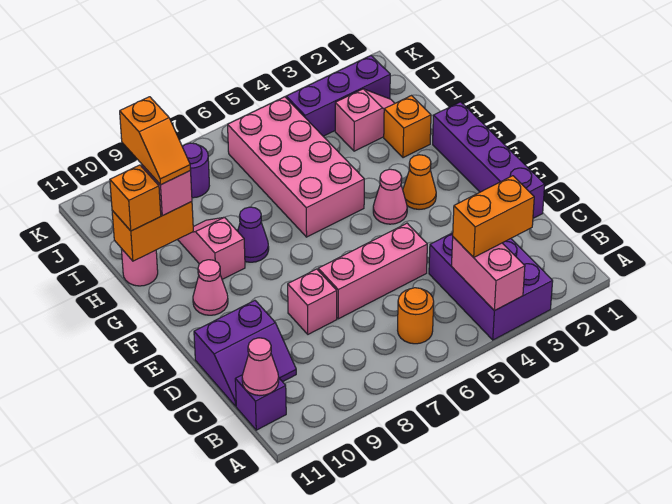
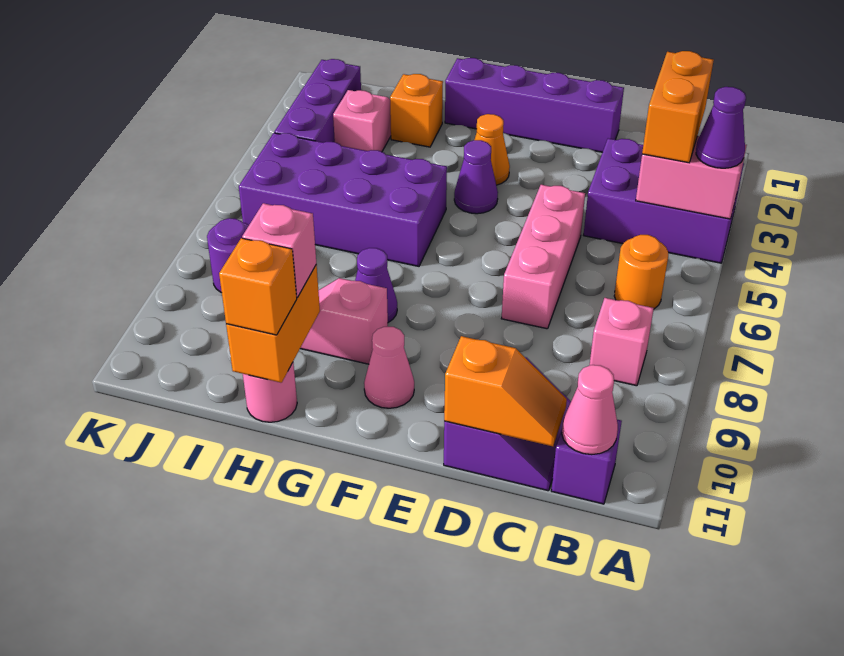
none -> purple 1x1 cone [696,87,746,168]
pink 1x1 brick [288,269,337,334] -> pink 1x1 brick moved to [590,298,654,386]
pink 1x1 cone [373,169,407,224] -> purple 1x1 cone [454,140,498,214]
pink 2x4 brick [228,97,364,237] -> purple 2x4 brick [239,133,447,266]
orange 1x2 slope [120,97,191,185] -> orange 1x2 slope moved to [444,336,567,446]

